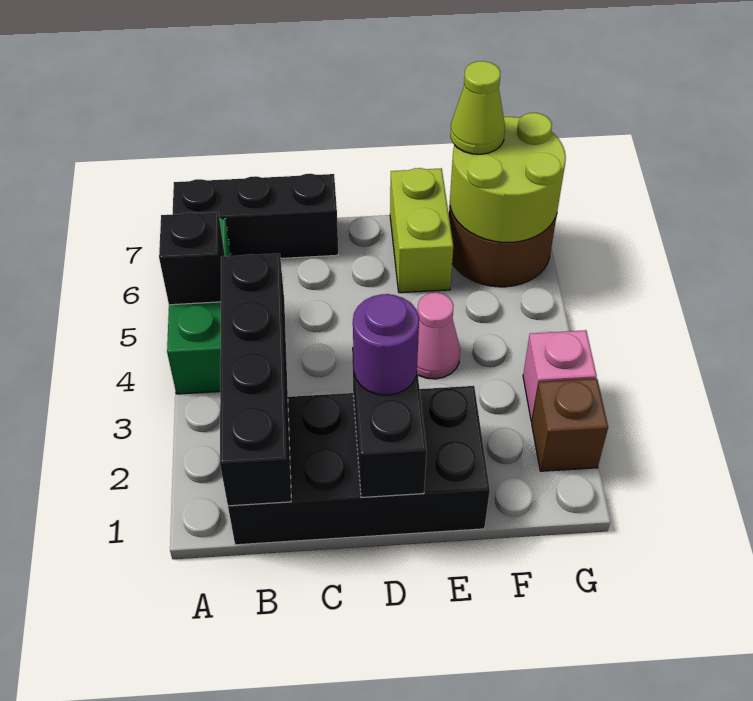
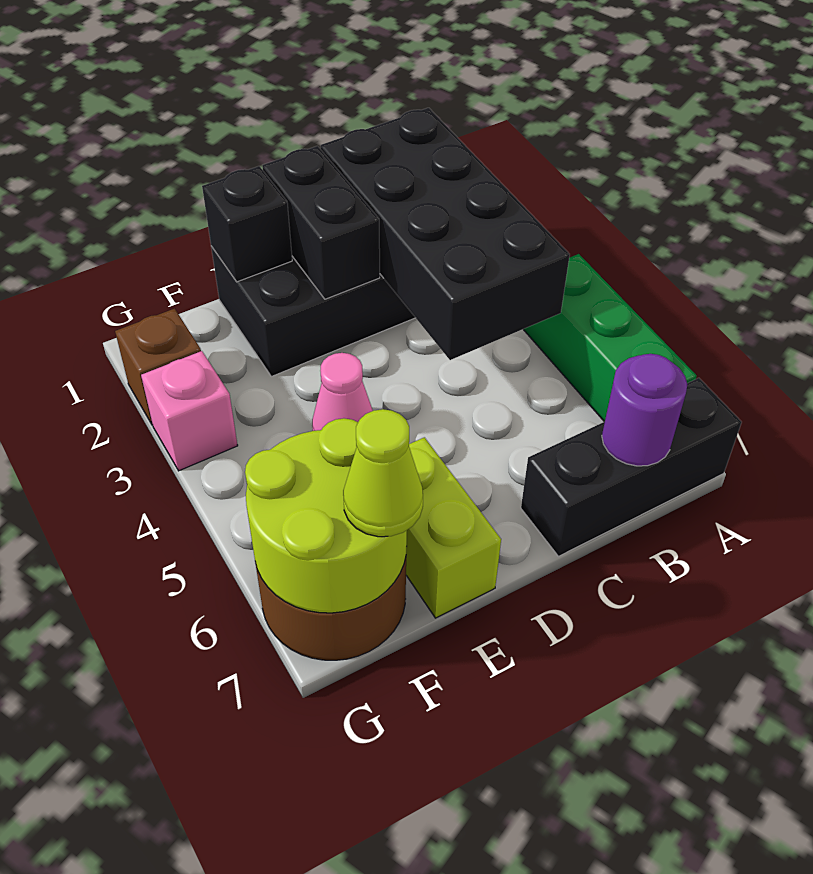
black 1x1 brick [159,212,225,305] -> black 1x1 brick moved to [202,166,292,282]
black 1x4 brick [220,253,291,506] -> black 2x4 brick [321,108,570,360]
purple 1x1 round brick [353,294,419,395] -> purple 1x1 round brick moved to [602,354,687,466]

